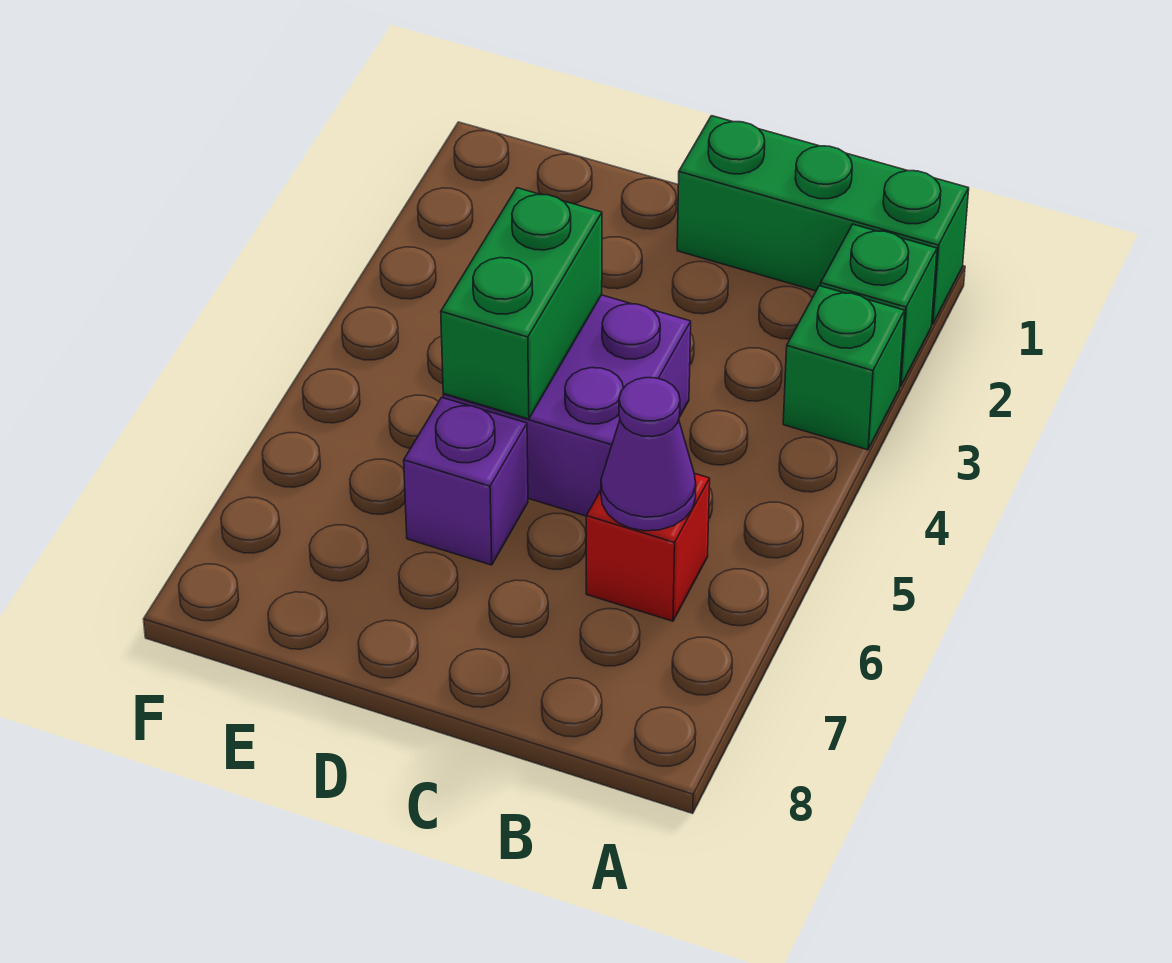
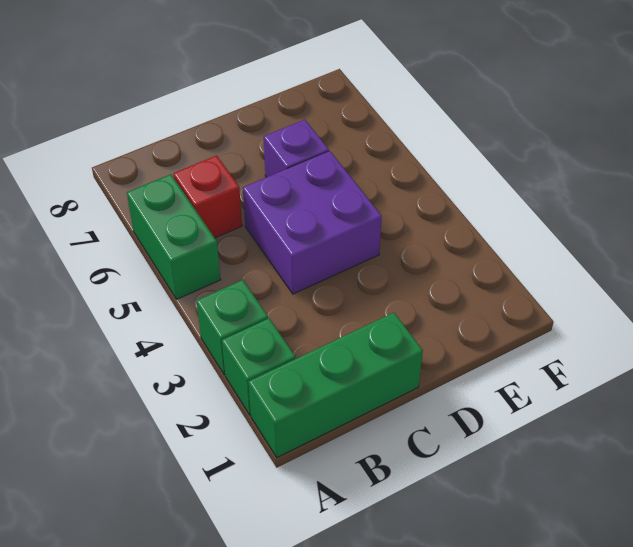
purple 1x1 cone [601,378,696,531] -> none
green 1x2 brick [441,188,602,419] -> green 1x2 brick moved to [127,174,221,299]

